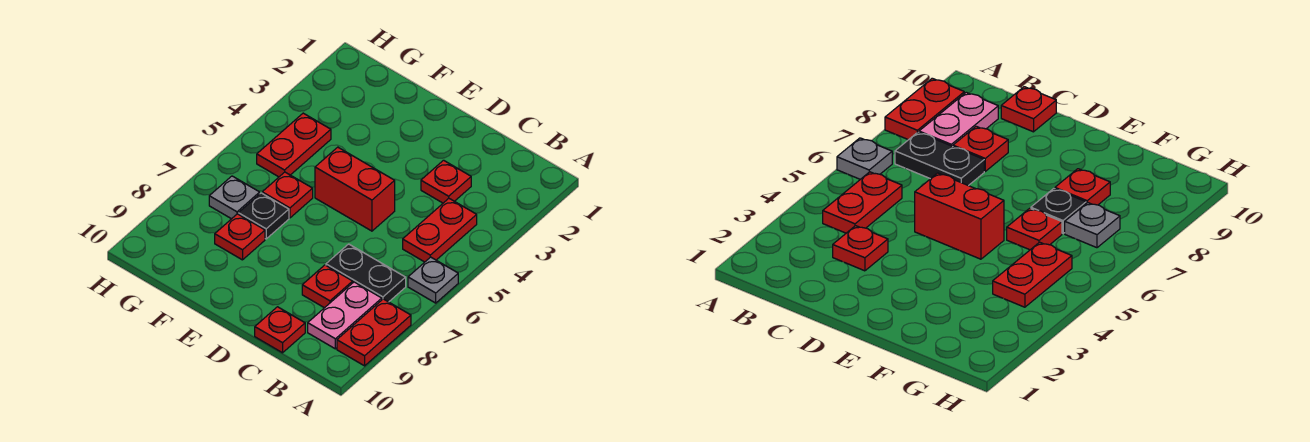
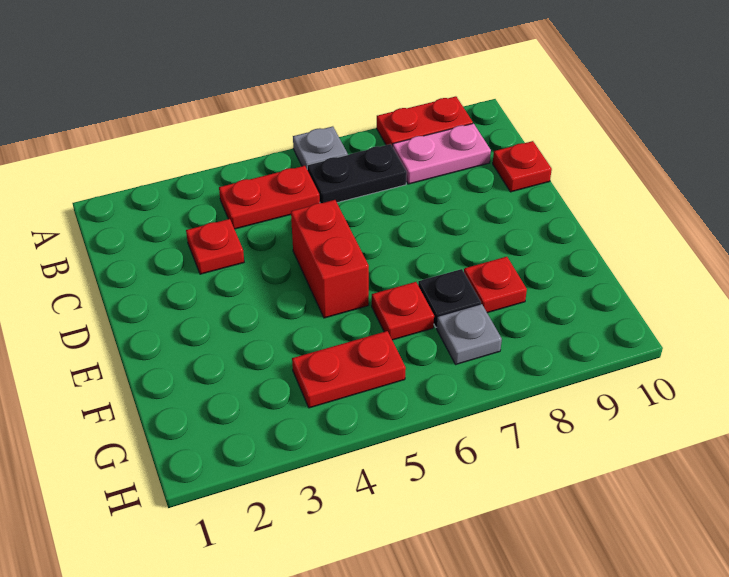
black 1x2 plate [326,244,406,302] -> black 1x2 plate turned to [307,144,407,203]
red 1x1 plate [302,265,353,308] -> none

